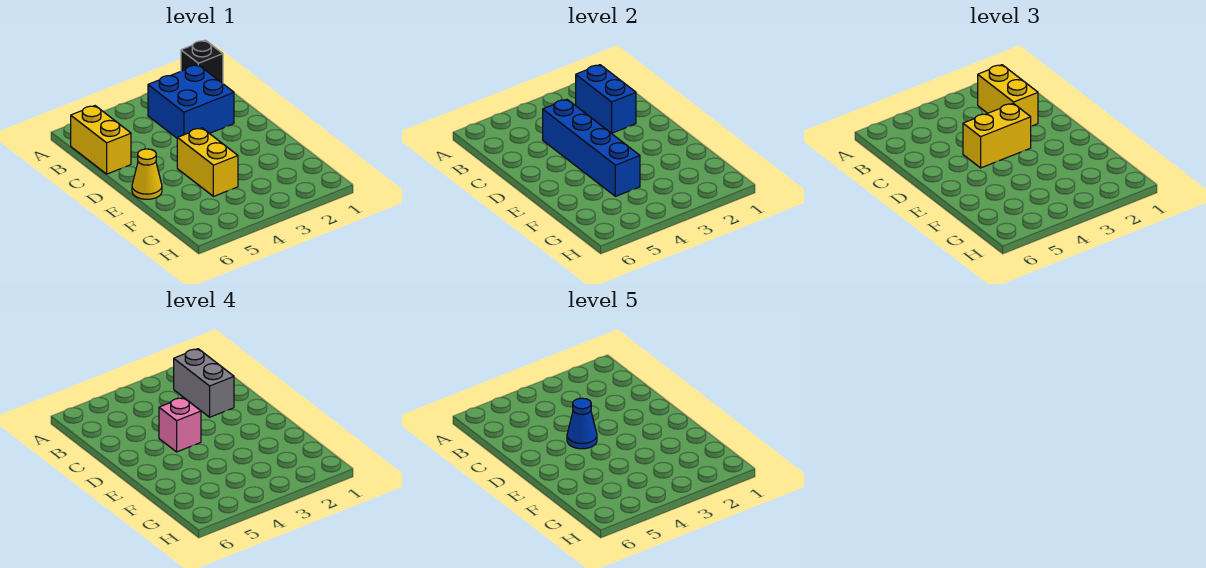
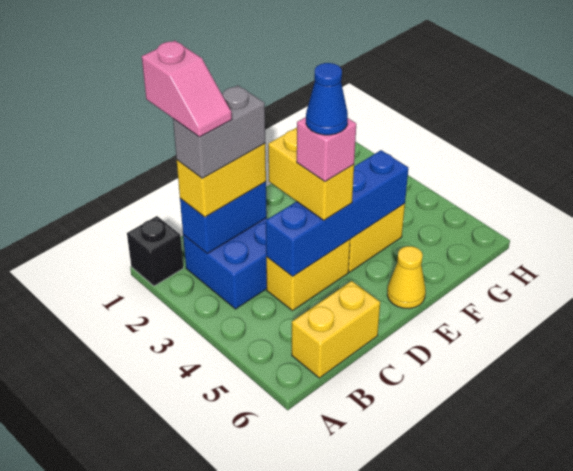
none -> pink 1x2 slope [142,41,232,137]
none -> yellow 1x2 brick [266,240,350,311]

